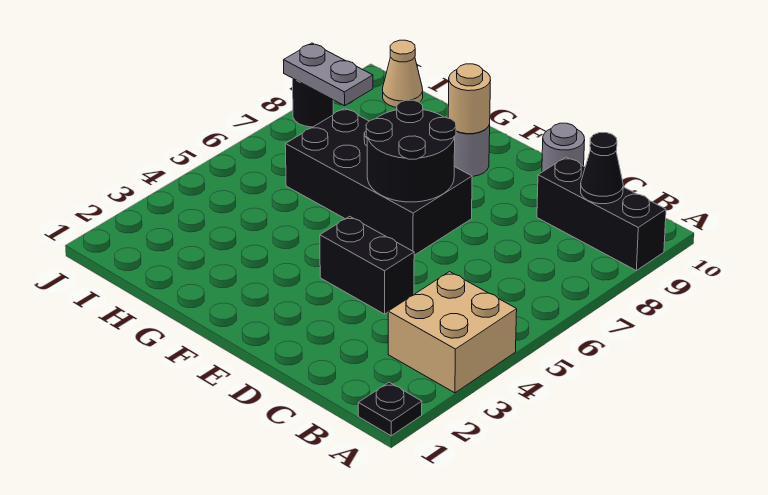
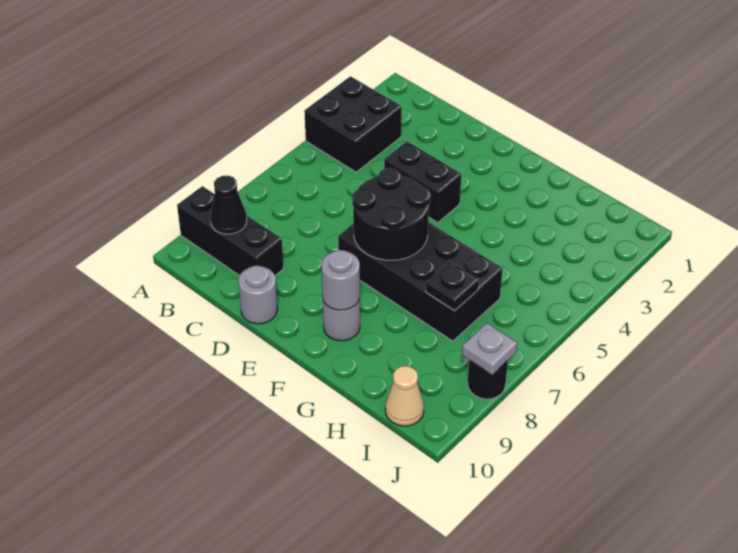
black 1x1 plate [358,382,422,436] -> black 1x1 plate moved to [426,261,479,311]
tan 2x2 brick [388,272,517,393] -> black 2x2 brick [304,76,402,172]
tan 1x1 round brick [448,64,491,134] -> grey 1x1 round brick [321,250,360,310]
grey 1x2 plate [284,43,373,106] -> grey 1x1 plate [462,323,517,375]

